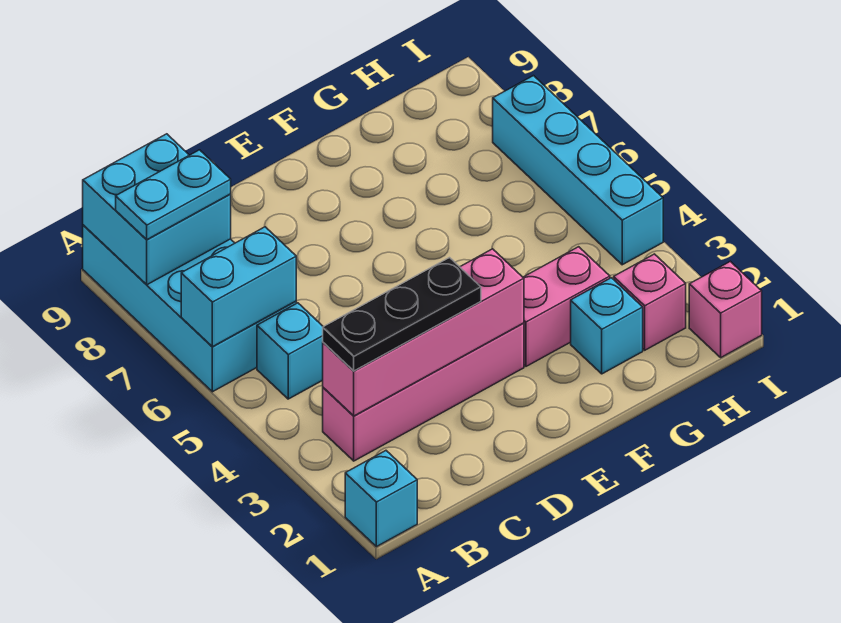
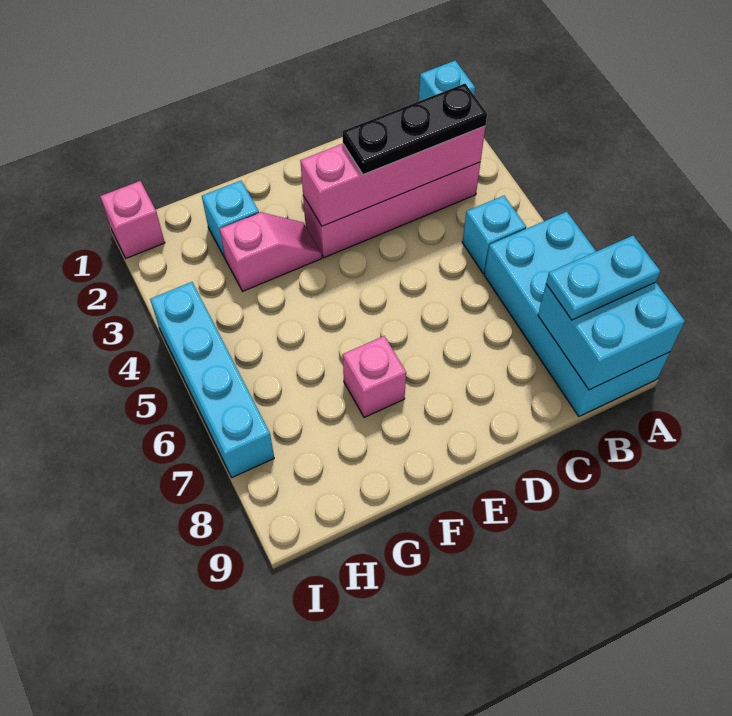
cyan 1x2 brick [181,227,296,347] -> none
pink 1x2 brick [523,247,610,366] -> pink 1x2 slope [220,212,322,291]
pink 1x1 brick [614,254,686,350] -> pink 1x1 brick moved to [343,336,406,418]

